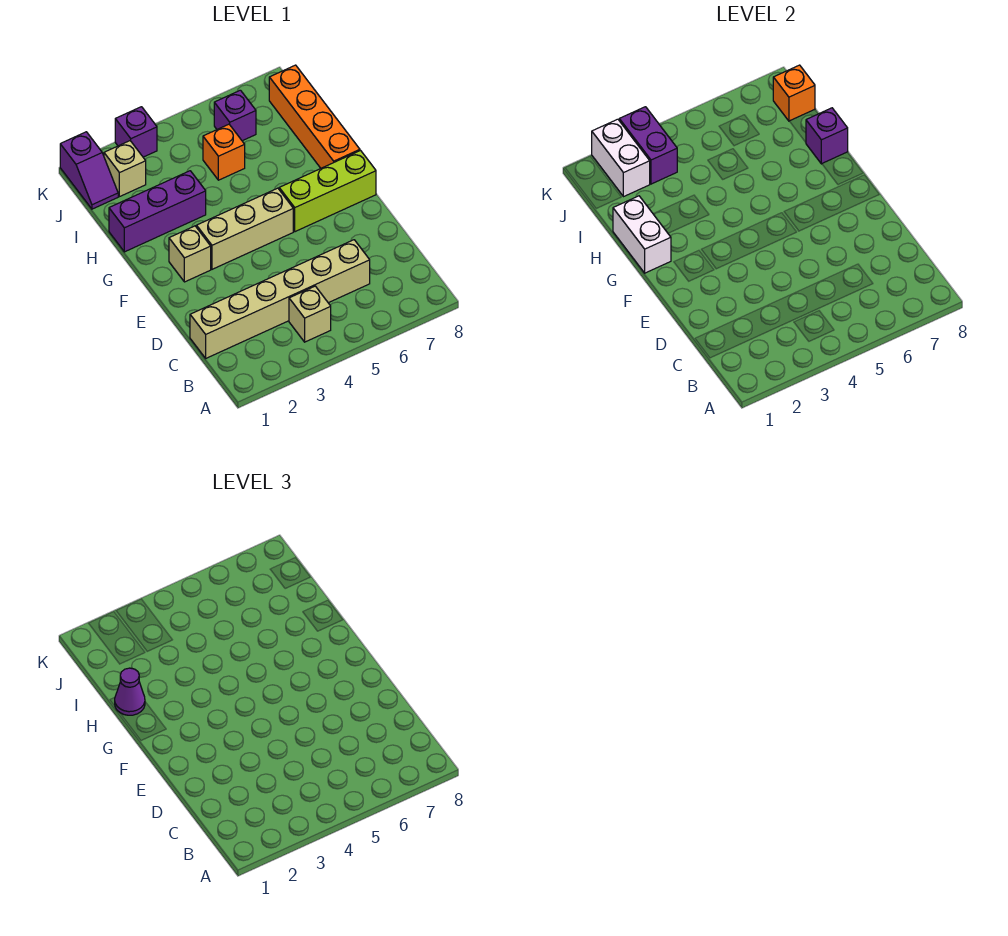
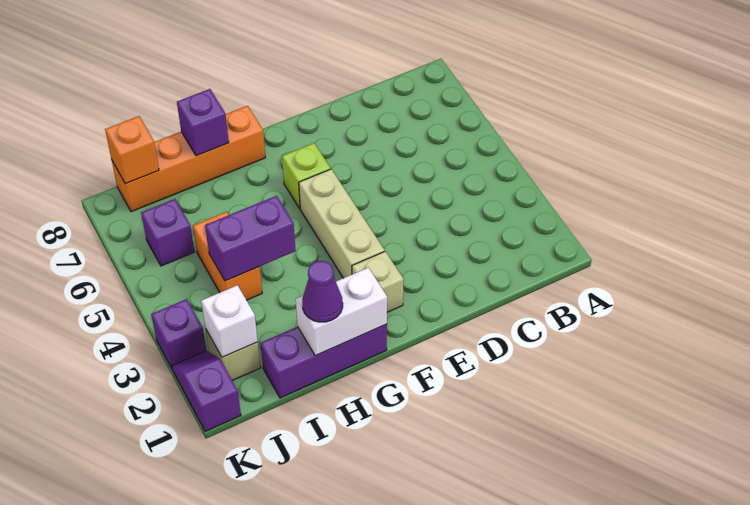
tan 1x1 brick [289,286,331,342] -> none
tan 1x6 brick [190,240,370,358] -> none
lime 1x3 brick [279,151,376,232] -> lime 1x1 brick [282,143,331,208]
purple 1x3 brick [109,171,206,252] -> purple 1x3 brick turned to [261,324,387,398]
orange 1x1 brick [203,124,245,180] -> orange 1x2 brick [193,212,262,300]
purple 1x2 slope [60,132,118,209] -> purple 1x2 slope turned to [172,351,241,431]
white 1x2 brick [592,119,650,197] -> white 1x1 brick [201,285,258,357]
purple 1x2 brick [619,107,677,184] -> purple 1x2 brick moved to [205,196,296,281]

